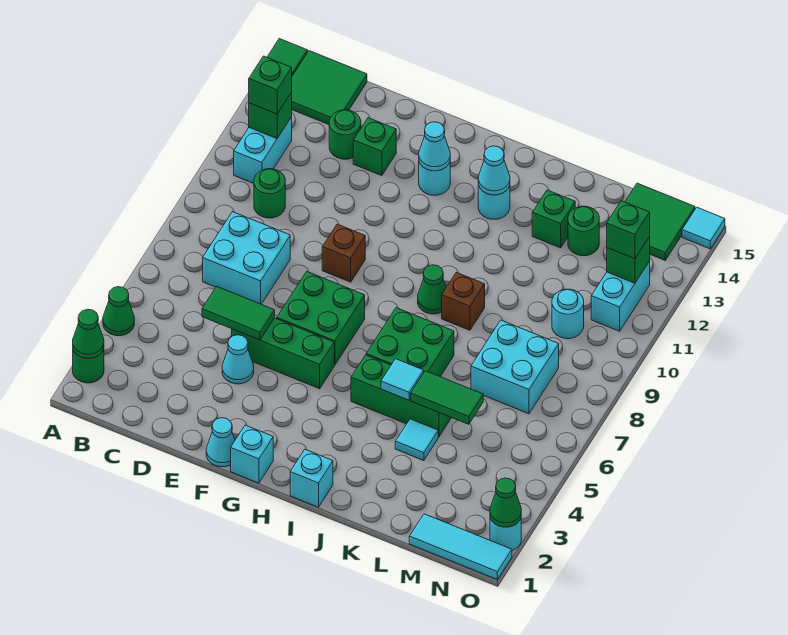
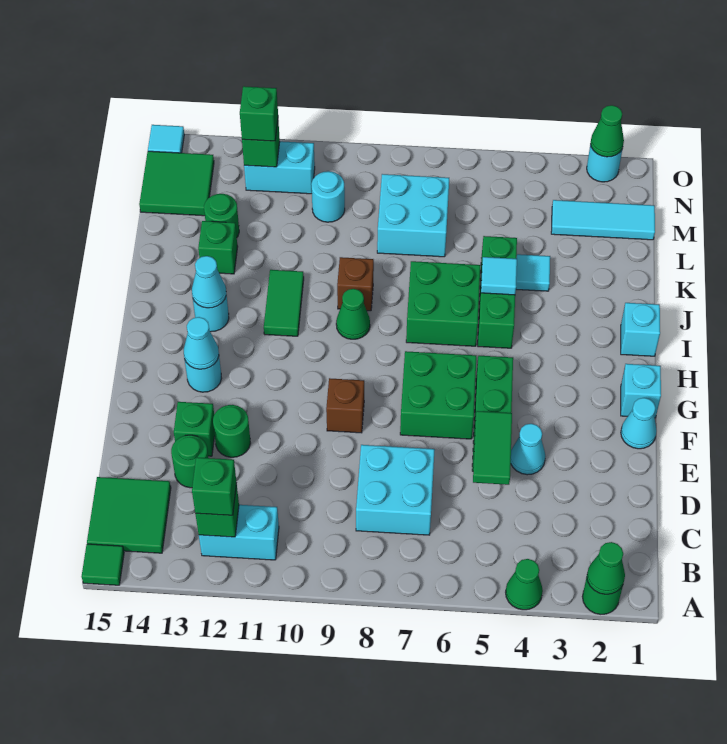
green 1x1 round brick [254,169,285,218] -> green 1x1 round brick moved to [213,405,250,457]
green 1x2 tile [411,371,483,424] -> green 1x2 tile moved to [264,270,304,336]
cyan 1x3 tile [409,514,512,579] -> cyan 1x3 tile turned to [551,200,655,240]

